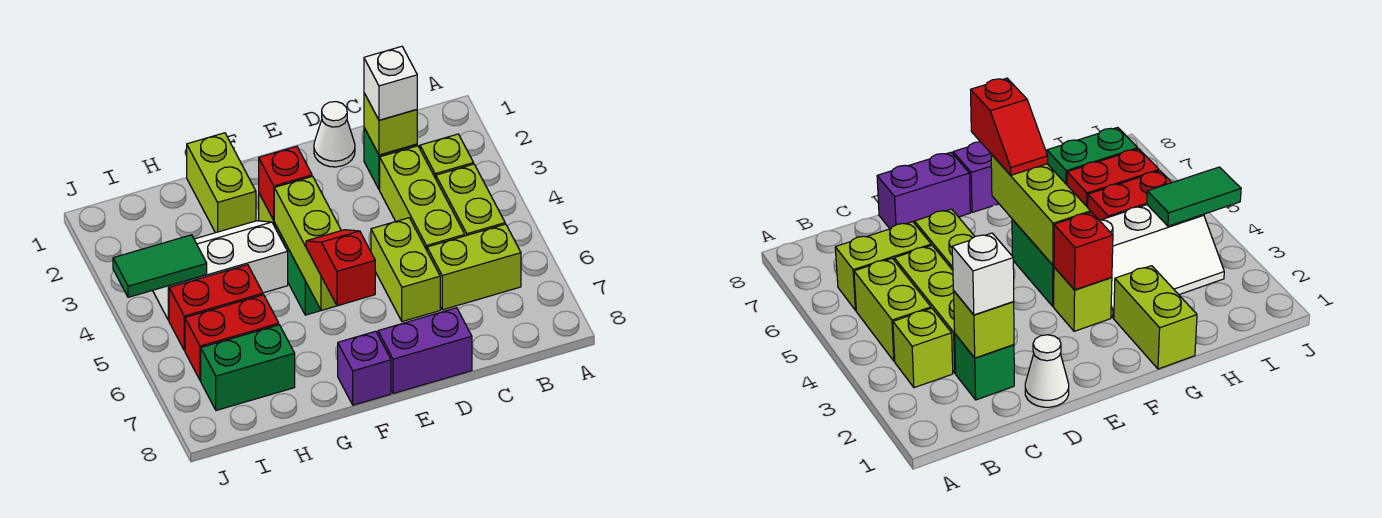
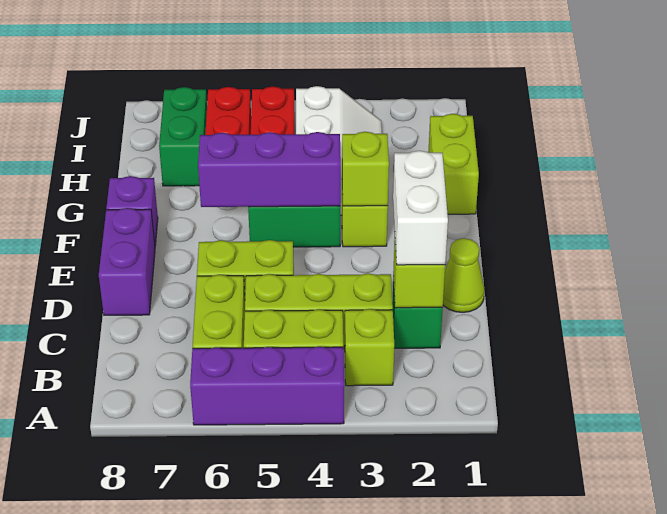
none -> purple 1x3 brick [190,347,344,425]
white 1x1 brick [364,46,417,120] -> white 1x2 brick [393,151,448,265]
white 1x1 cone [314,102,355,167] -> lime 1x1 cone [443,238,484,312]
red 1x1 brick [259,146,312,220] -> lime 1x1 brick [342,132,389,206]
lime 1x3 brick [274,176,341,310] -> purple 1x3 brick [198,132,341,207]
red 1x2 slope [306,230,375,306] -> none
lime 1x2 brick [187,133,256,233] -> lime 1x2 brick turned to [428,114,479,214]
green 1x2 tile [113,235,207,297] -> none

